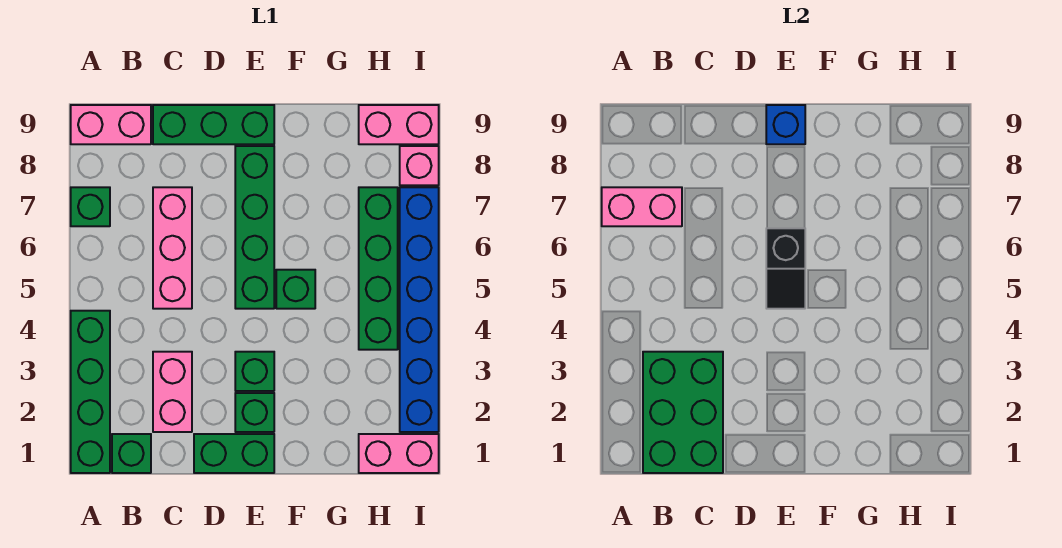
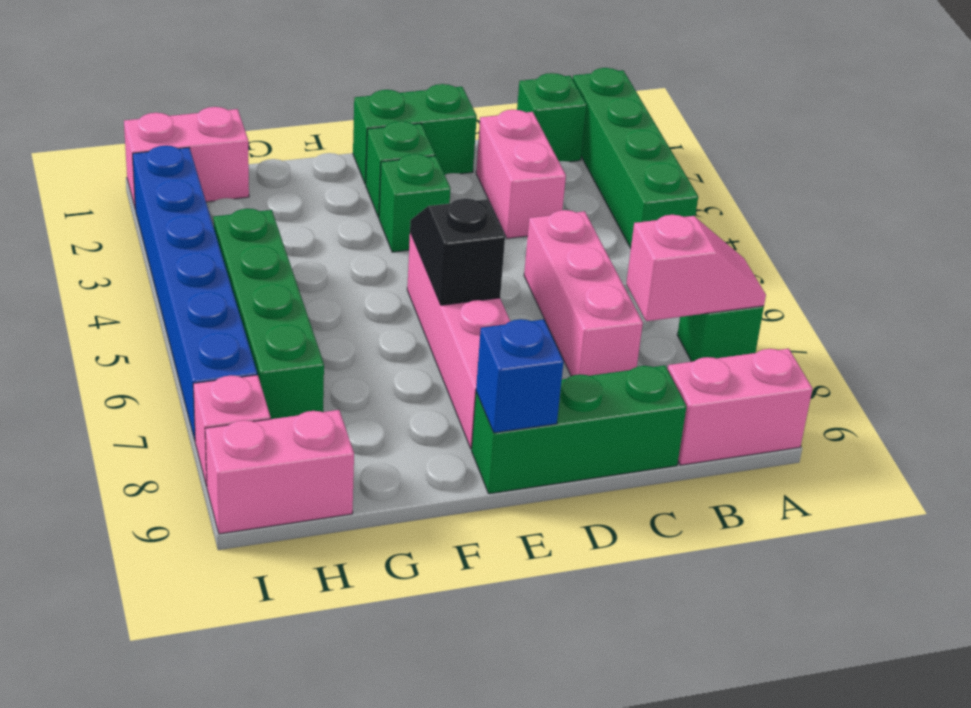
pink 1x2 brick [602,187,682,226] -> pink 1x2 slope [626,215,766,321]
green 2x3 brick [643,352,723,473] -> none
green 1x4 brick [235,146,274,309] -> pink 1x4 brick [407,233,510,449]
green 1x1 brick [276,270,315,309] -> none

